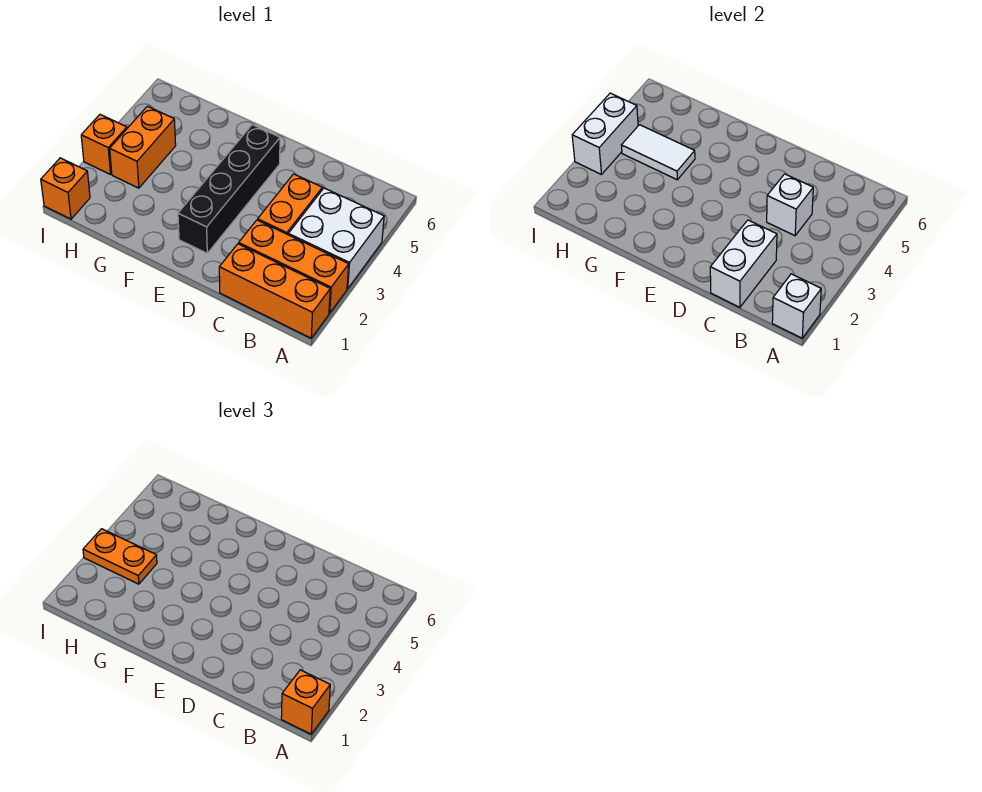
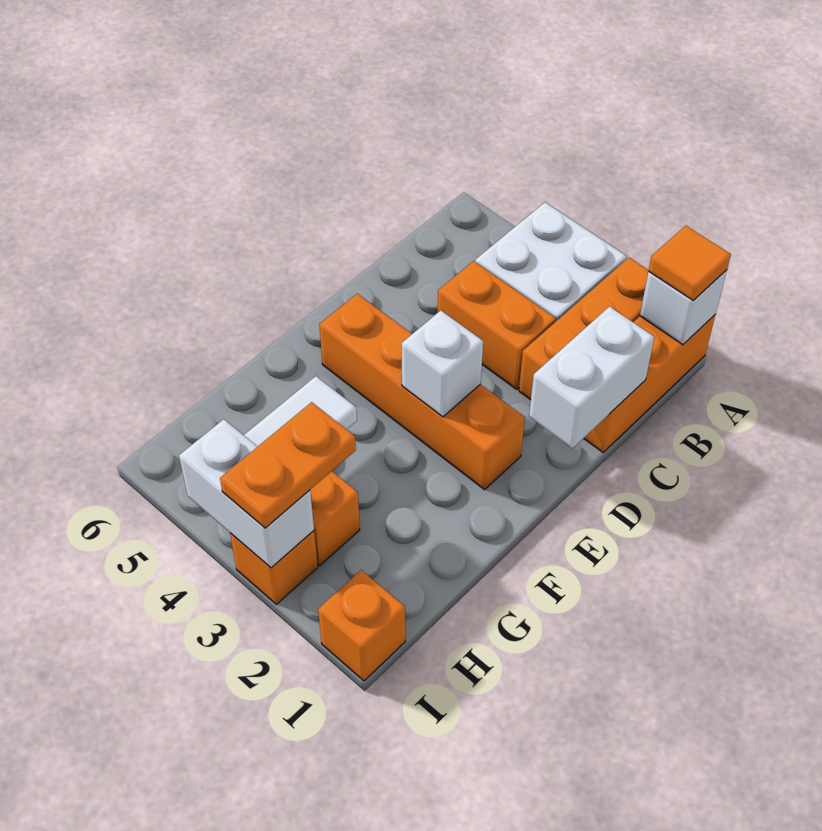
orange 1x1 brick [281,670,330,734] -> orange 1x1 tile [649,226,731,300]
white 1x2 brick [710,220,777,307] -> white 1x2 brick turned to [529,306,654,448]
white 1x1 brick [767,174,813,236] -> white 1x1 brick moved to [402,310,483,417]
black 1x4 brick [178,125,280,253] -> orange 1x4 brick [319,294,525,490]

